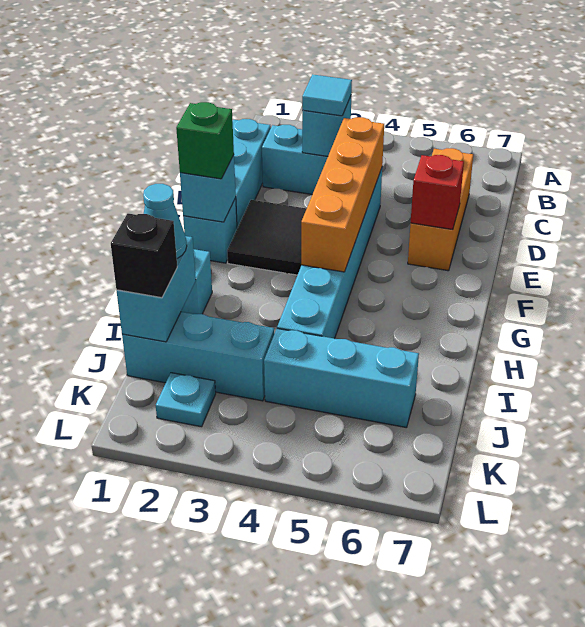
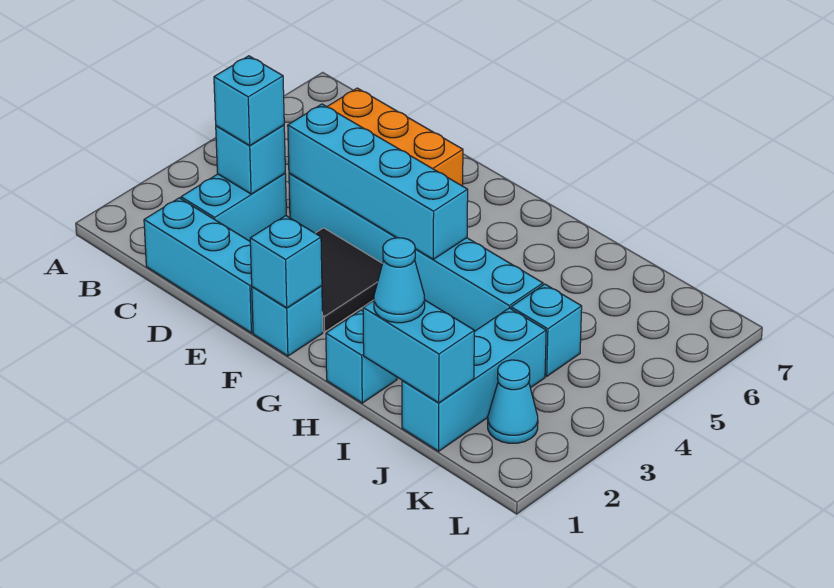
cyan 1x1 tile [302,74,352,116] -> cyan 1x1 brick [214,56,284,145]
orange 1x4 brick [301,117,384,272] -> cyan 1x4 brick [288,104,468,259]
red 1x1 brick [411,155,464,229] -> none
green 1x1 brick [176,102,234,179] -> none
black 1x1 brick [111,214,177,298] -> none
cyan 1x3 brick [264,329,419,428] -> cyan 1x1 brick [511,284,582,376]
cyan 1x1 plate [156,373,216,427] -> cyan 1x1 cone [488,360,538,443]

